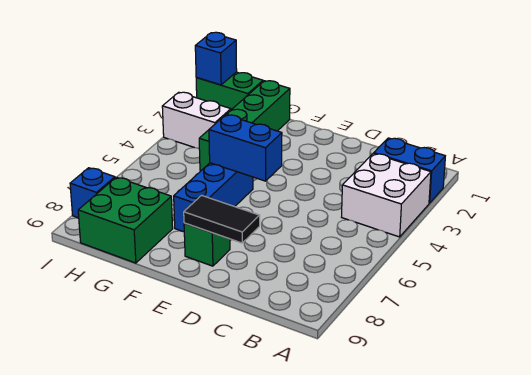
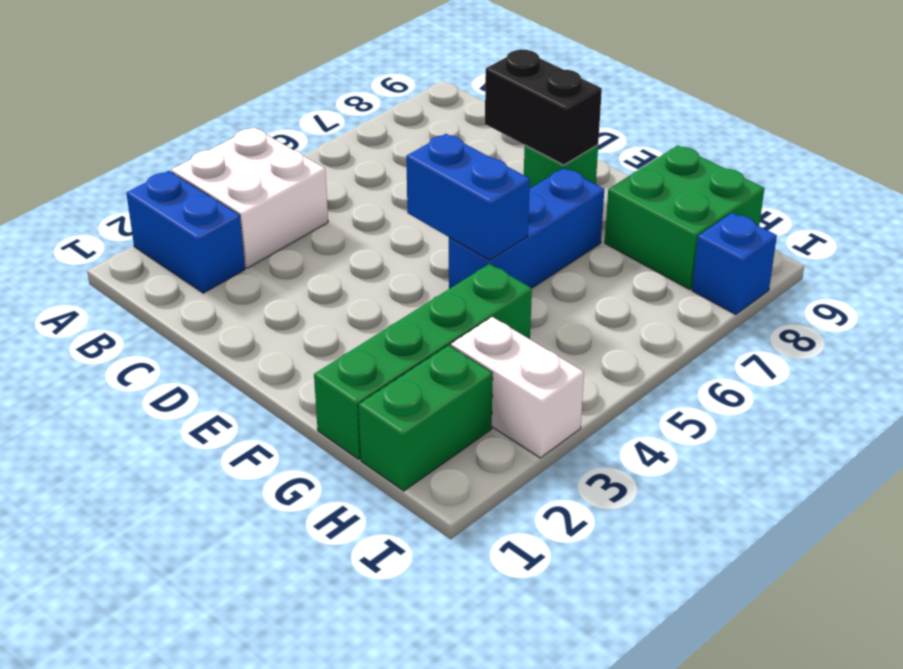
black 1x2 tile [184,195,260,243] -> black 1x2 brick [485,50,602,165]
green 1x2 brick [196,72,263,110] -> green 1x2 brick turned to [358,345,493,491]
blue 1x1 brick [195,32,237,85] -> none

